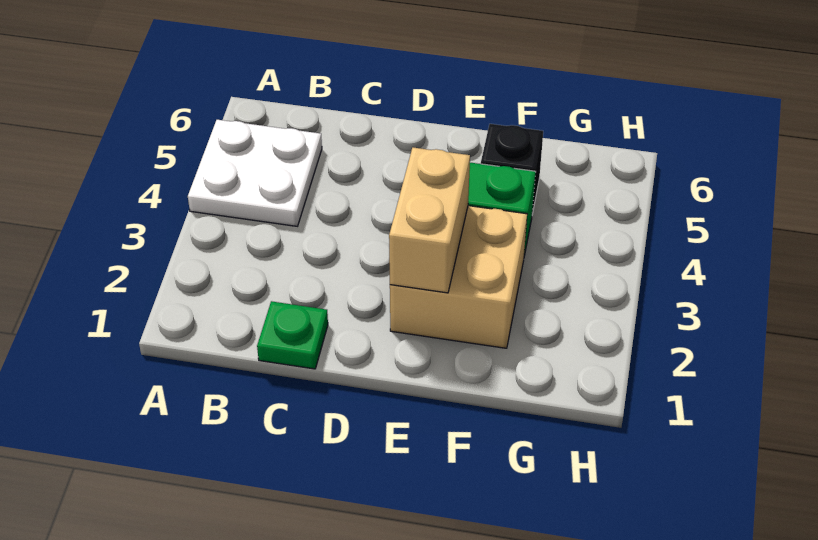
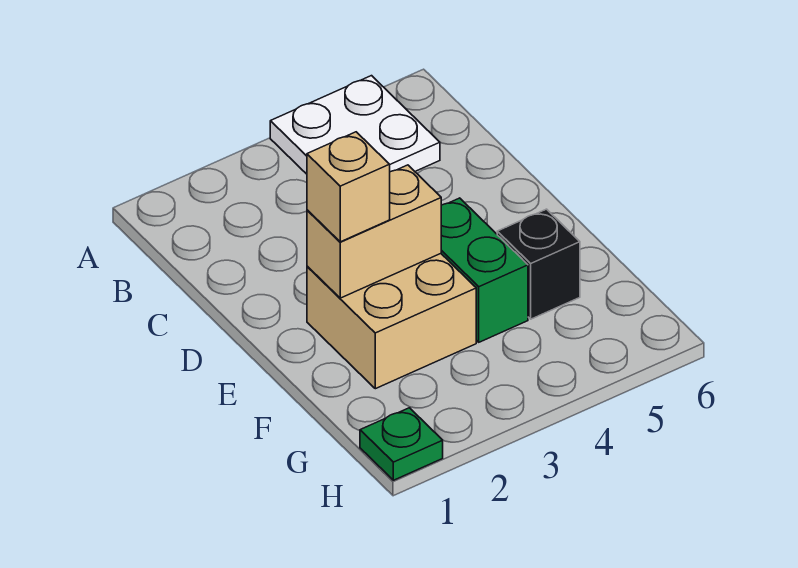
green 1x1 plate [257,301,328,369] -> green 1x1 plate moved to [360,408,443,480]
none -> tan 1x1 brick [307,132,390,242]

